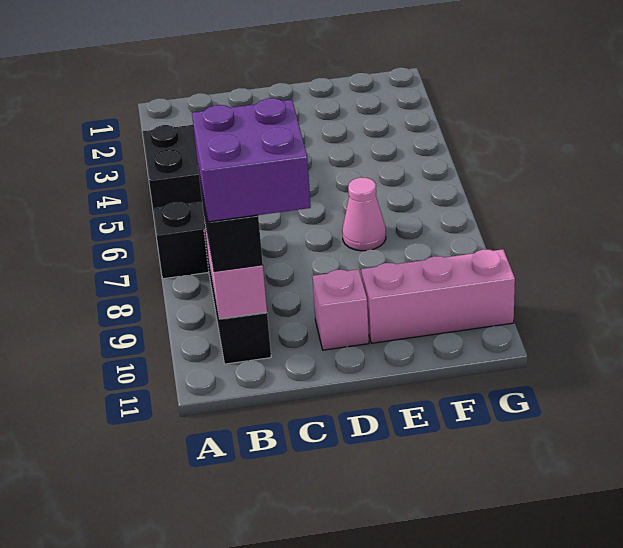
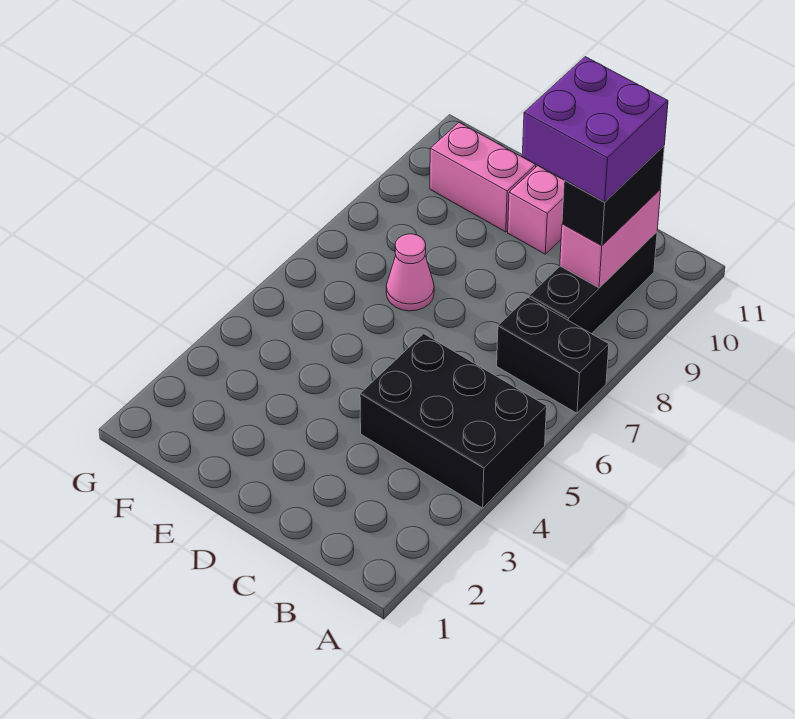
pink 1x3 brick [361,249,515,343] -> pink 1x2 brick [430,122,536,232]

